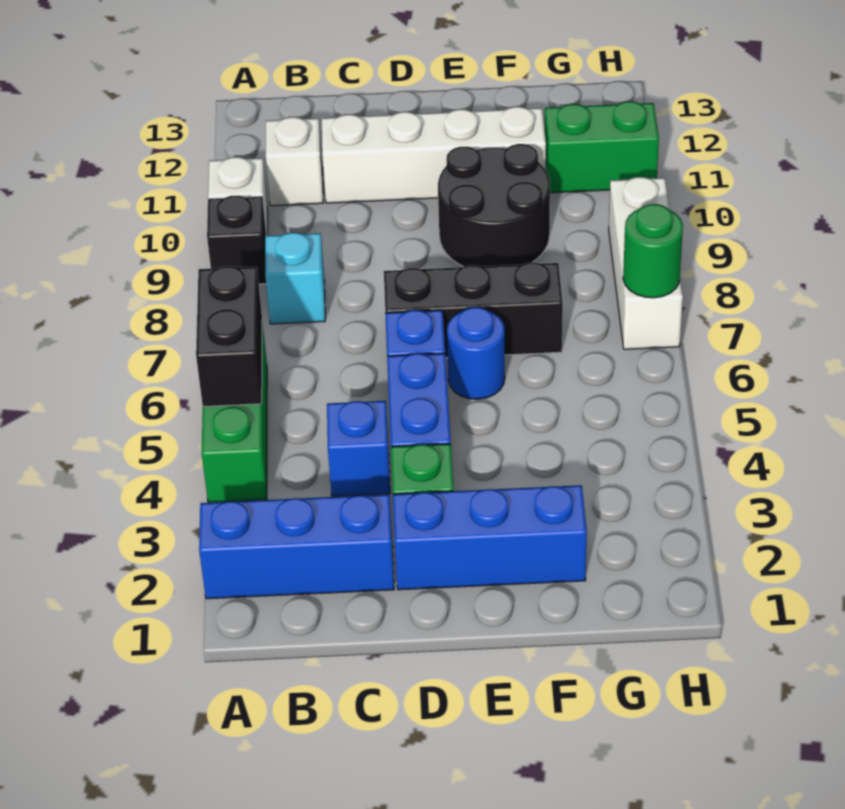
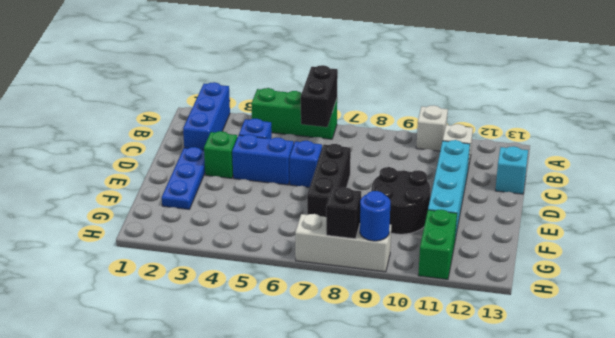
black 1x2 brick [196,266,262,407] -> black 1x2 brick turned to [301,65,338,127]
black 1x1 brick [207,196,267,284] -> black 1x1 brick moved to [326,187,361,239]
cyan 1x1 brick [265,233,325,324] -> cyan 1x1 brick moved to [495,146,528,194]
white 1x4 brick [322,107,546,203] -> cyan 1x4 brick [428,140,470,239]
blue 1x3 brick [393,485,587,590] -> blue 1x3 plate [162,147,205,209]
blue 1x1 round brick [447,307,505,399] -> blue 1x1 round brick moved to [360,191,390,241]
green 1x1 round brick [623,204,683,298] -> none

